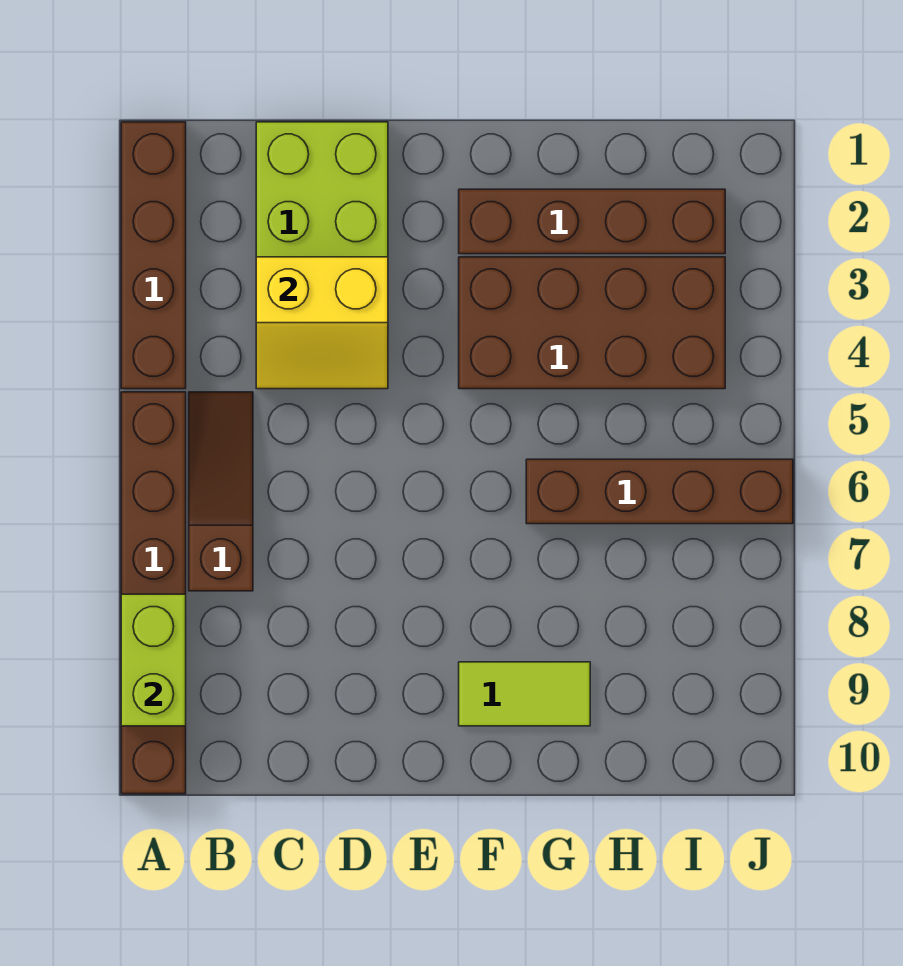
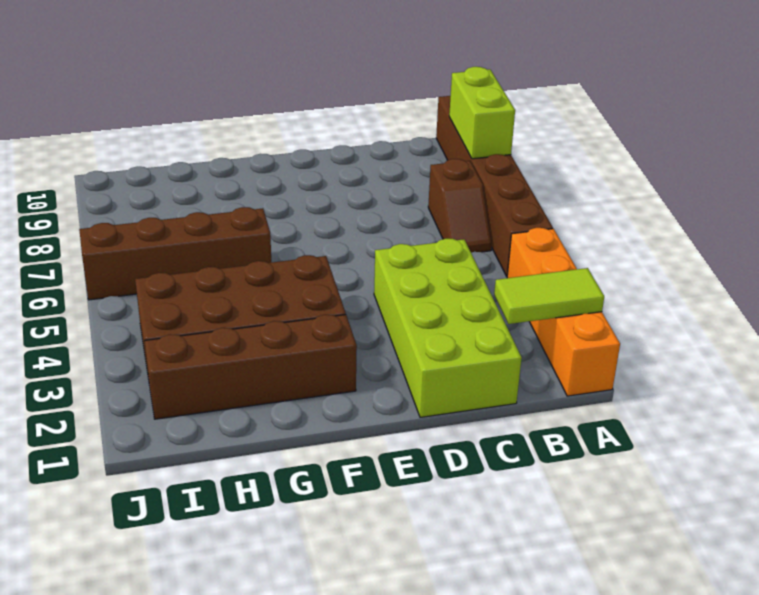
brown 1x4 brick [121,122,186,389] -> orange 1x4 brick [507,228,620,396]
brown 1x3 slope [189,392,253,591] -> brown 1x2 slope [428,159,492,253]
yellow 2x2 slope [256,257,388,389] -> none
lime 1x2 tile [459,662,590,726] -> lime 1x2 tile moved to [494,268,604,324]

